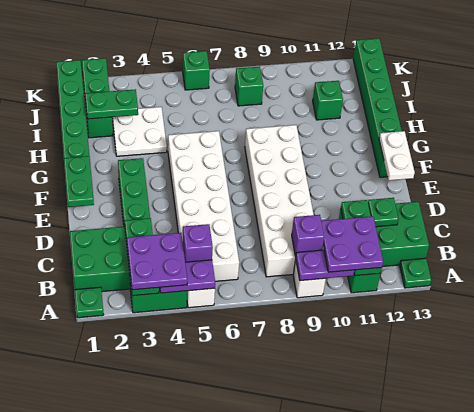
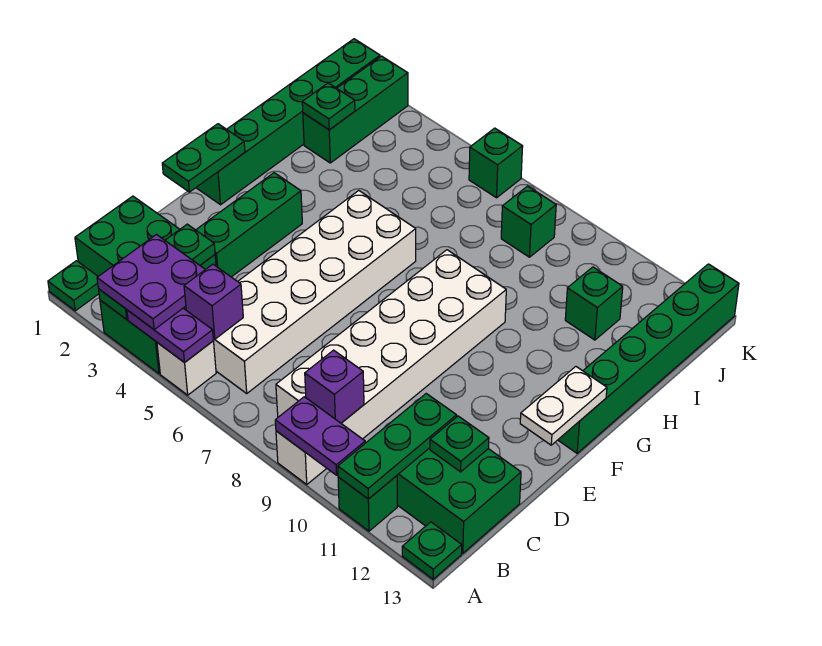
purple 2x2 plate [321,216,383,272] -> none
white 2x2 plate [112,107,167,156] -> none
green 1x2 plate [85,89,138,119] -> green 1x1 plate [302,83,355,130]

